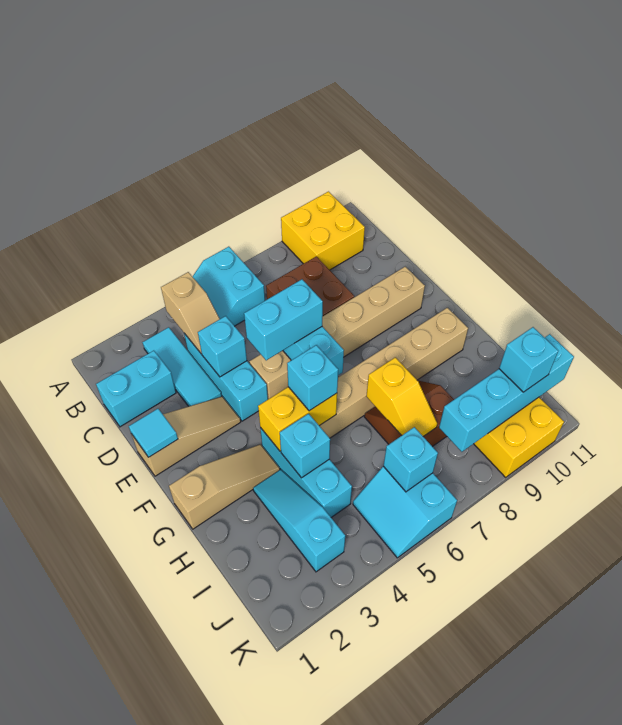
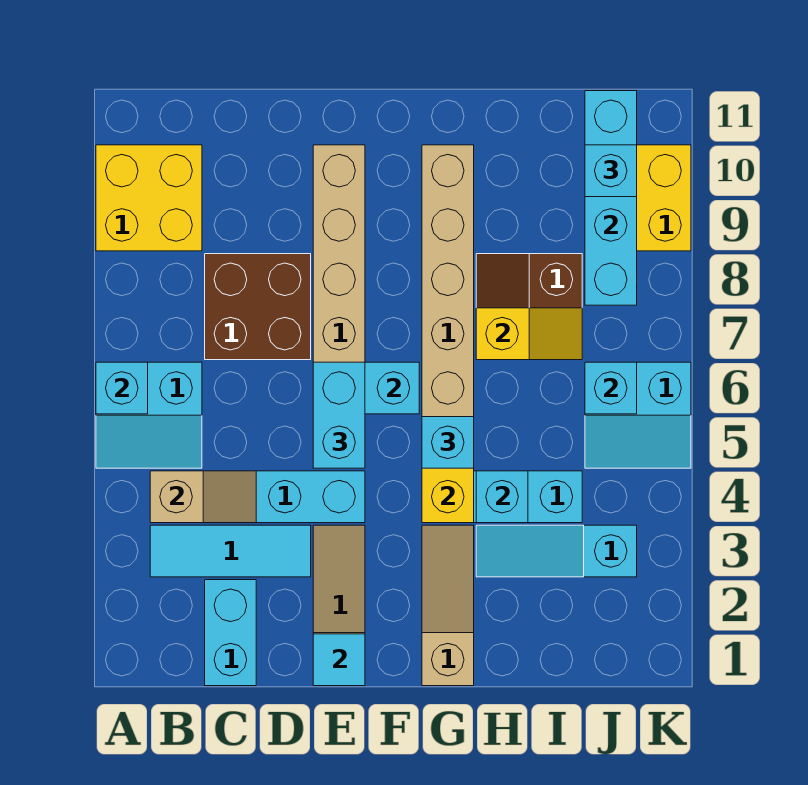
cyan 1x1 brick [198,316,247,377] -> cyan 1x1 brick moved to [96,362,148,414]

